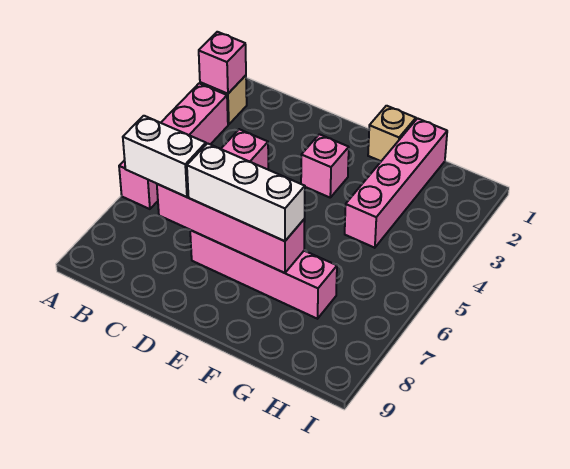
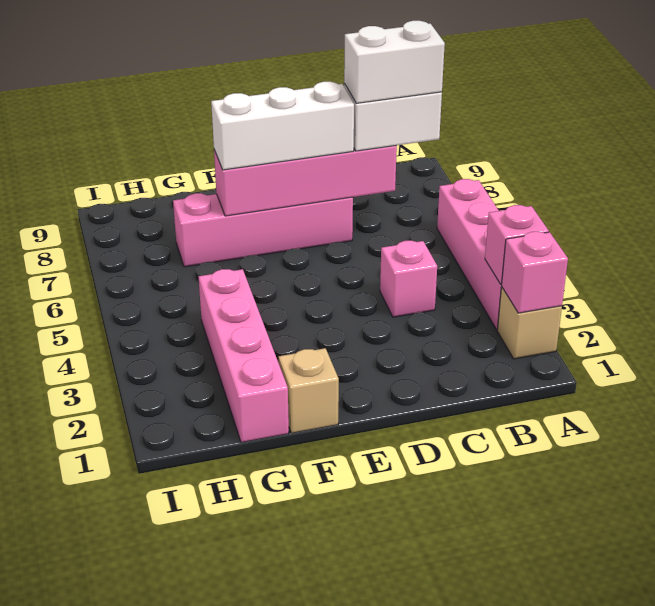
none -> white 1x2 brick [344,21,445,103]
pink 1x1 brick [301,134,349,197] -> pink 1x1 brick moved to [485,205,549,285]

